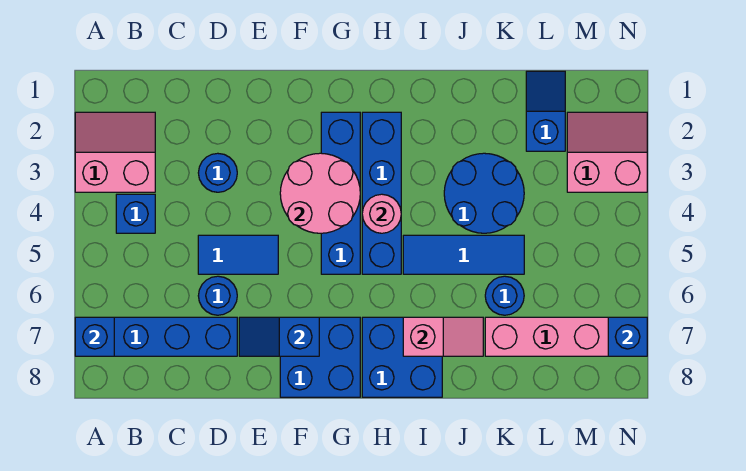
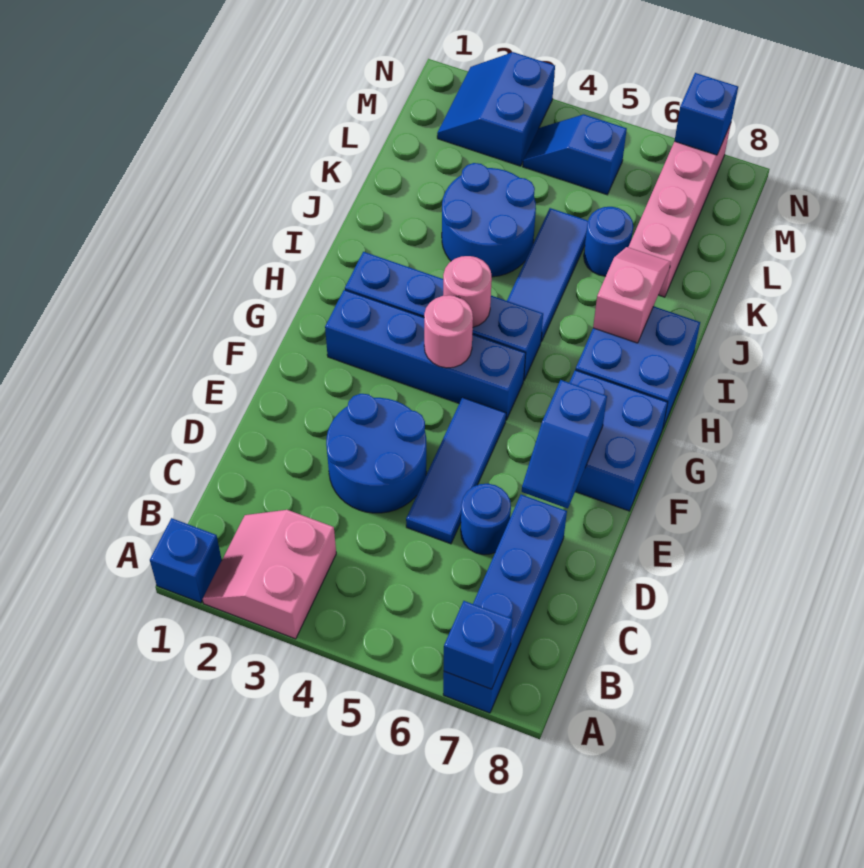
blue 1x1 brick [116,194,155,233] -> blue 1x1 brick moved to [150,518,222,603]
blue 1x1 round brick [198,153,237,192] -> blue 2x2 round brick [326,394,426,513]
blue 1x2 tile [198,235,278,274] -> blue 1x3 tile [406,397,506,544]
pink 2x2 round brick [280,153,360,233] -> pink 1x1 round brick [424,295,473,368]
blue 1x2 slope [526,71,565,151] -> blue 1x2 slope moved to [523,114,627,195]
pink 2x2 slope [567,112,647,192] -> blue 2x2 slope [437,52,555,166]

